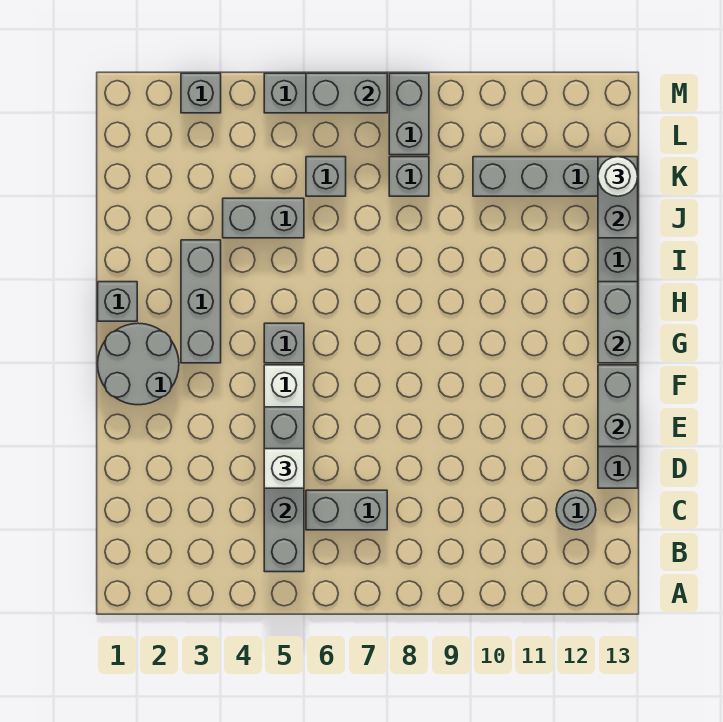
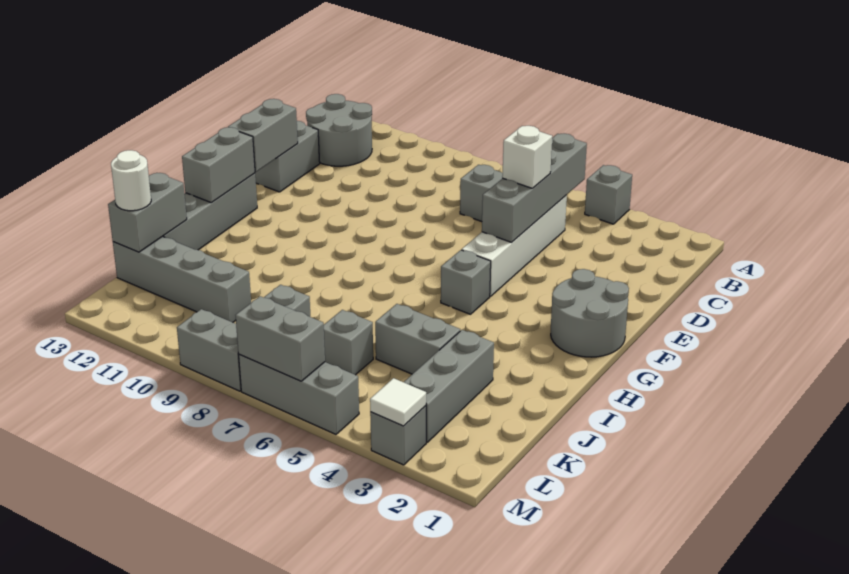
grey 1x1 round brick [556,490,596,530] -> grey 2x2 round brick [306,94,372,166]
grey 1x3 brick [181,240,221,363] -> grey 1x3 brick moved to [404,330,494,442]
grey 1x1 brick [98,282,137,321] -> grey 1x1 brick moved to [585,165,632,224]
grey 1x2 brick [389,73,429,155] -> grey 1x2 brick turned to [177,309,241,391]
none -> white 1x1 tile [370,378,426,426]

